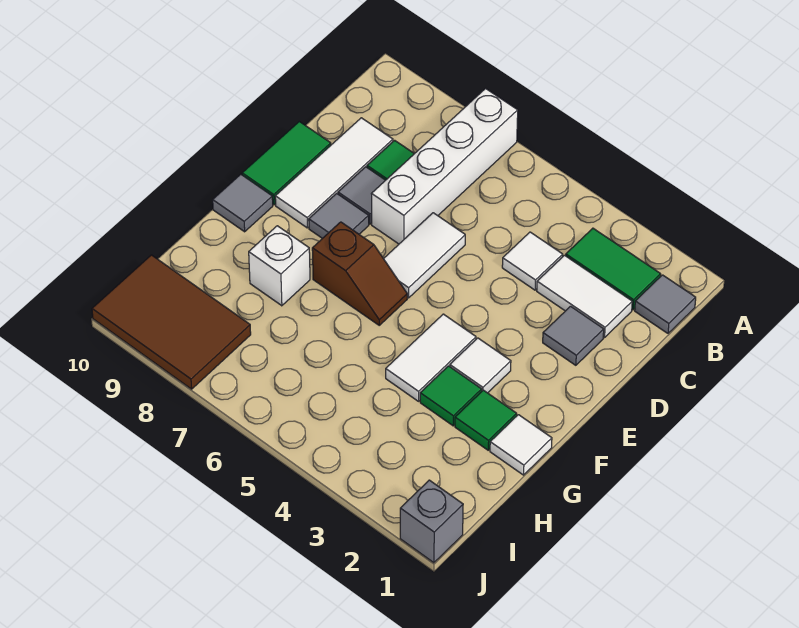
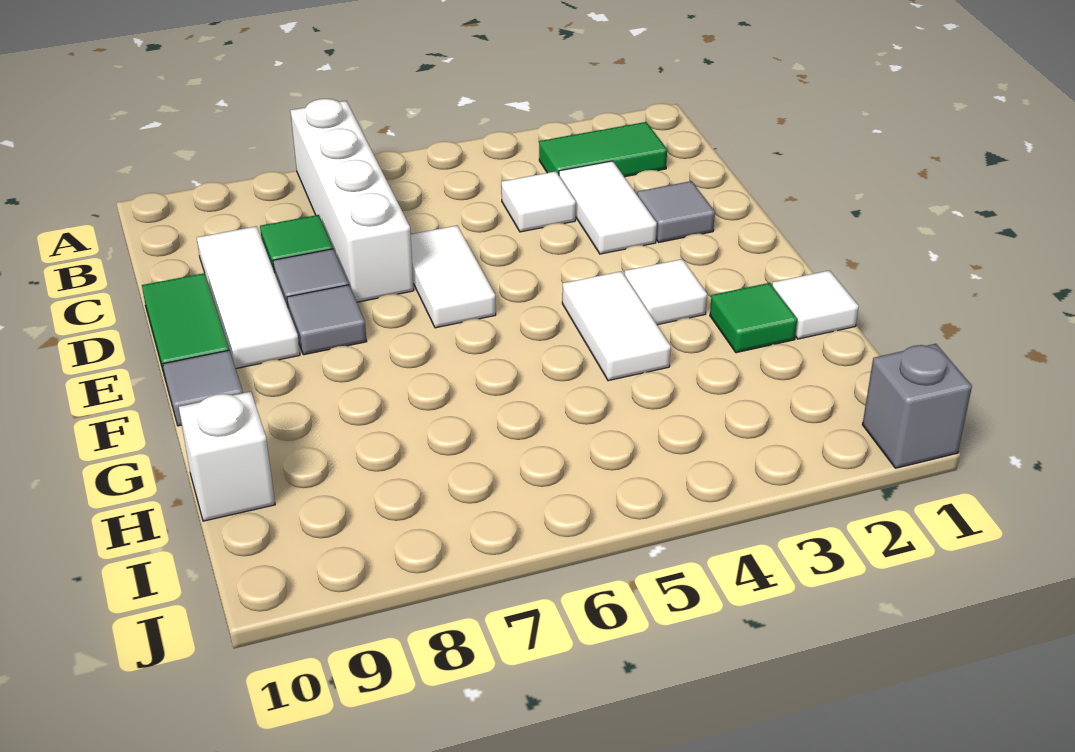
grey 1x1 tile [635,275,696,333] -> none
white 1x2 tile [537,255,632,338] -> white 1x2 tile turned to [559,161,657,254]
brown 1x2 slope [312,222,407,325] -> none
green 1x1 tile [420,366,482,426] -> none
white 1x1 brick [249,226,310,306] -> white 1x1 brick moved to [179,392,275,521]
brown 2x3 tile [92,255,251,389] -> none

